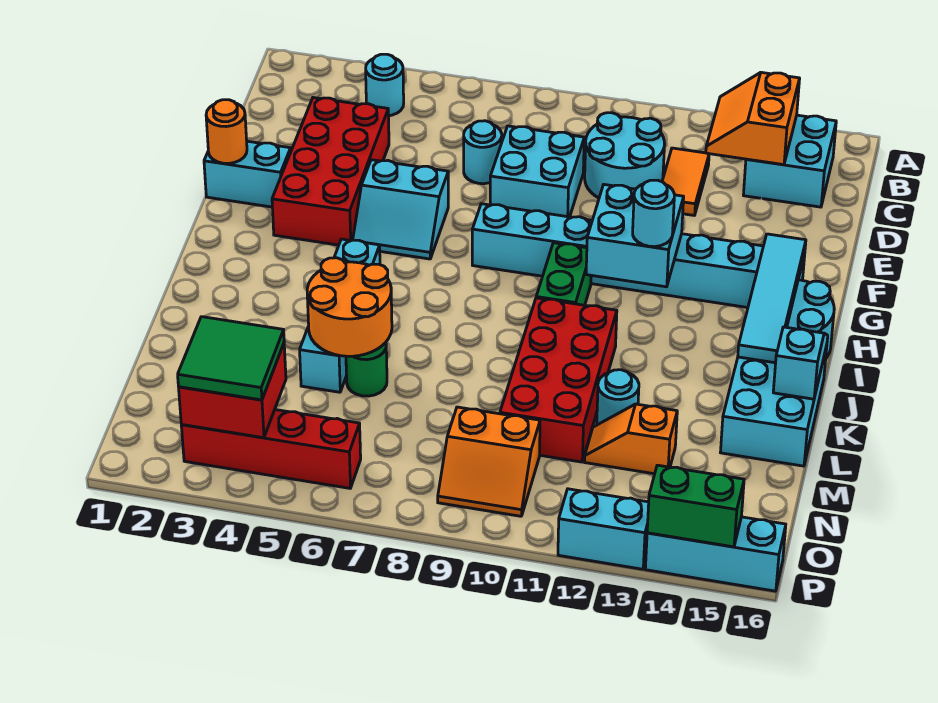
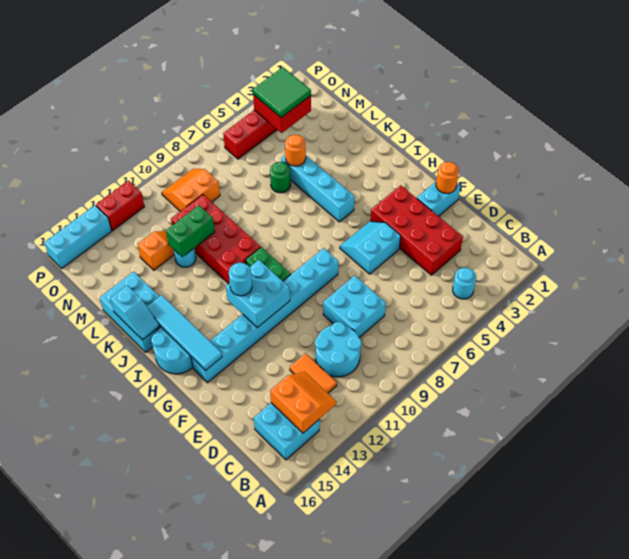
cyan 1x1 round brick [464,121,502,184] -> none
orange 2x2 round brick [307,258,392,356] -> orange 1x1 round brick [285,135,306,166]
cyan 1x2 brick [558,489,649,569] -> red 1x2 brick [96,181,144,231]
green 1x2 brick [647,465,744,547] -> green 1x2 brick moved to [166,205,215,257]

